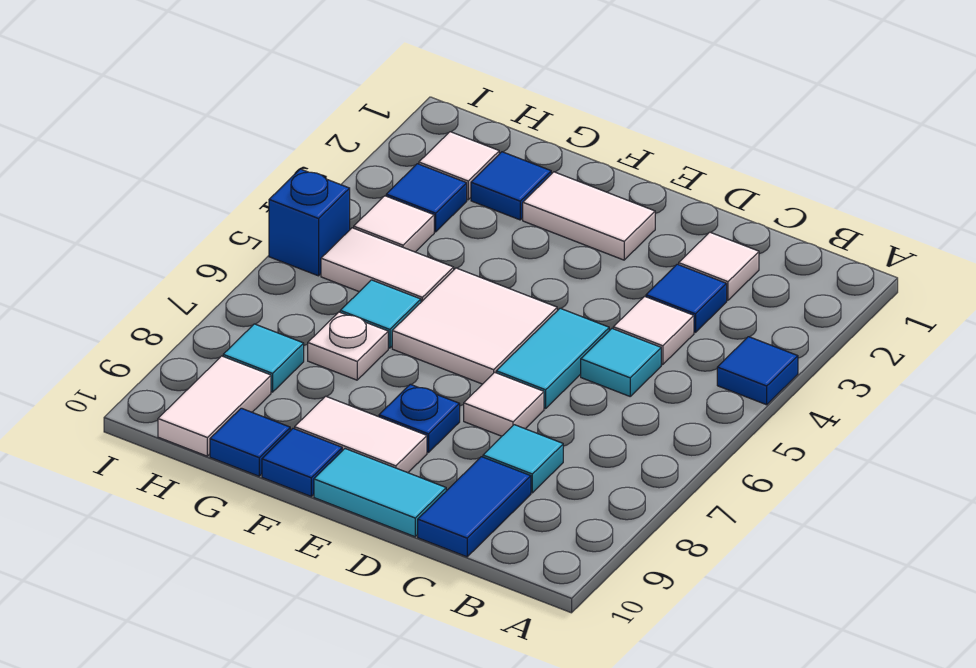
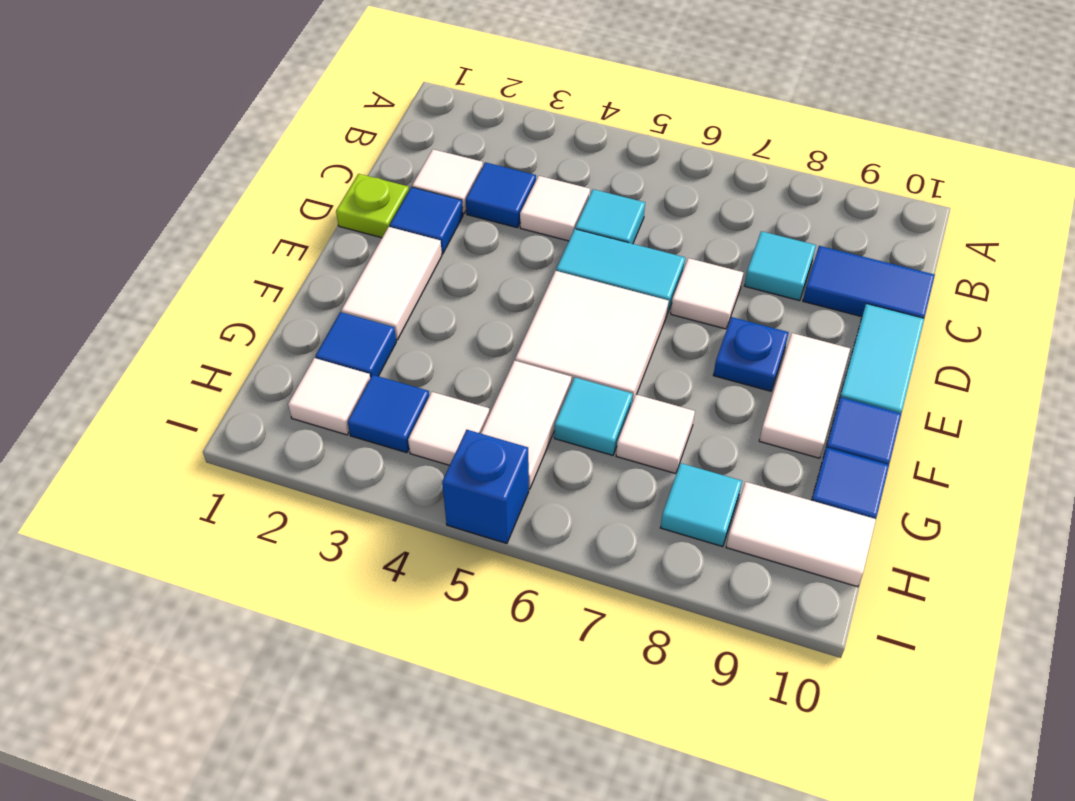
blue 1x1 tile [717,337,798,405] -> blue 1x1 tile moved to [390,187,463,254]
none -> lime 1x1 plate [336,174,409,238]
white 1x1 plate [308,312,388,380] -> white 1x1 tile [616,394,695,474]

